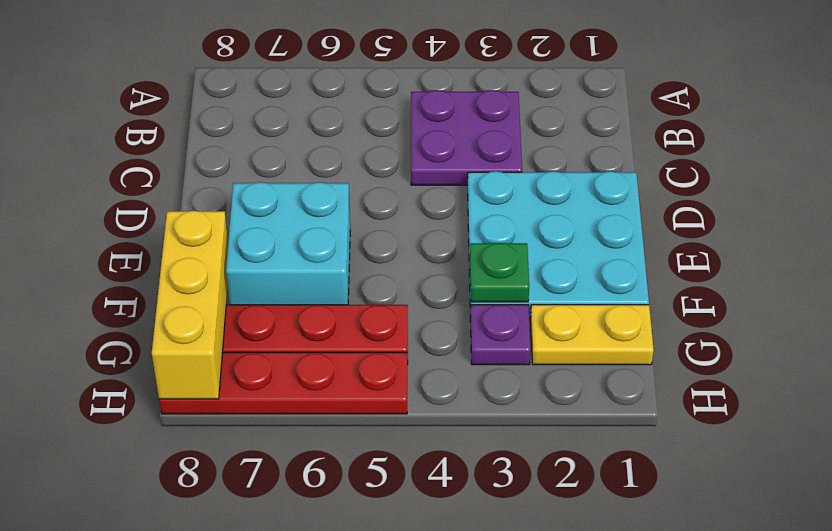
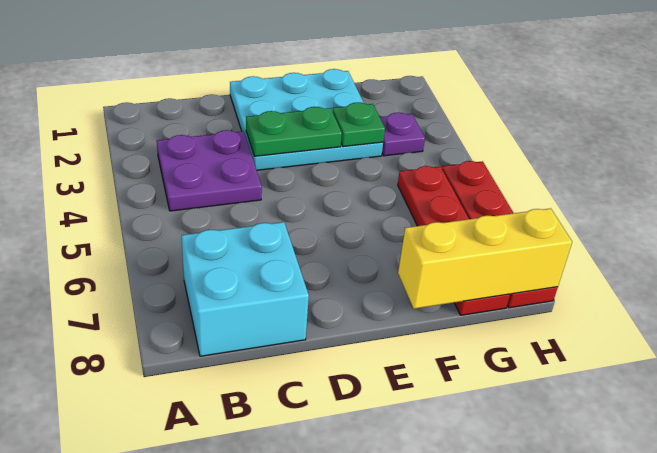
none -> green 1x2 plate [246,107,342,156]
cyan 2x2 brick [226,182,350,305] -> cyan 2x2 brick moved to [182,222,309,356]
yellow 1x2 plate [530,305,654,365] -> none

